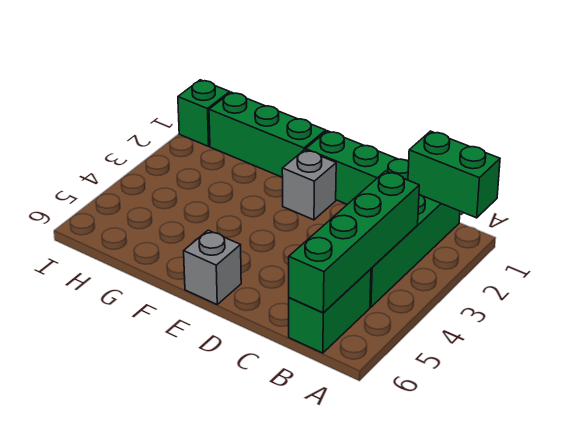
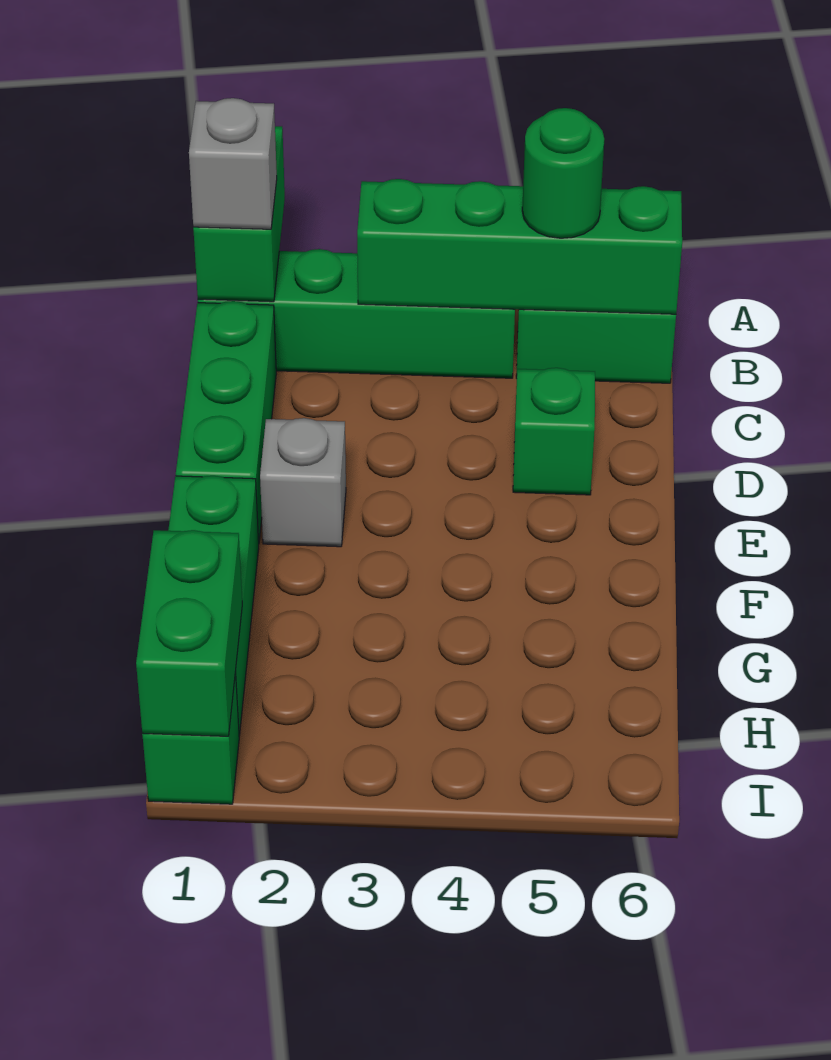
none -> green 1x1 round brick [522,108,604,238]
none -> green 1x1 brick [513,368,595,495]
grey 1x1 brick [184,230,241,304] -> grey 1x1 brick moved to [189,98,277,229]
none -> green 1x2 brick [136,530,242,736]

